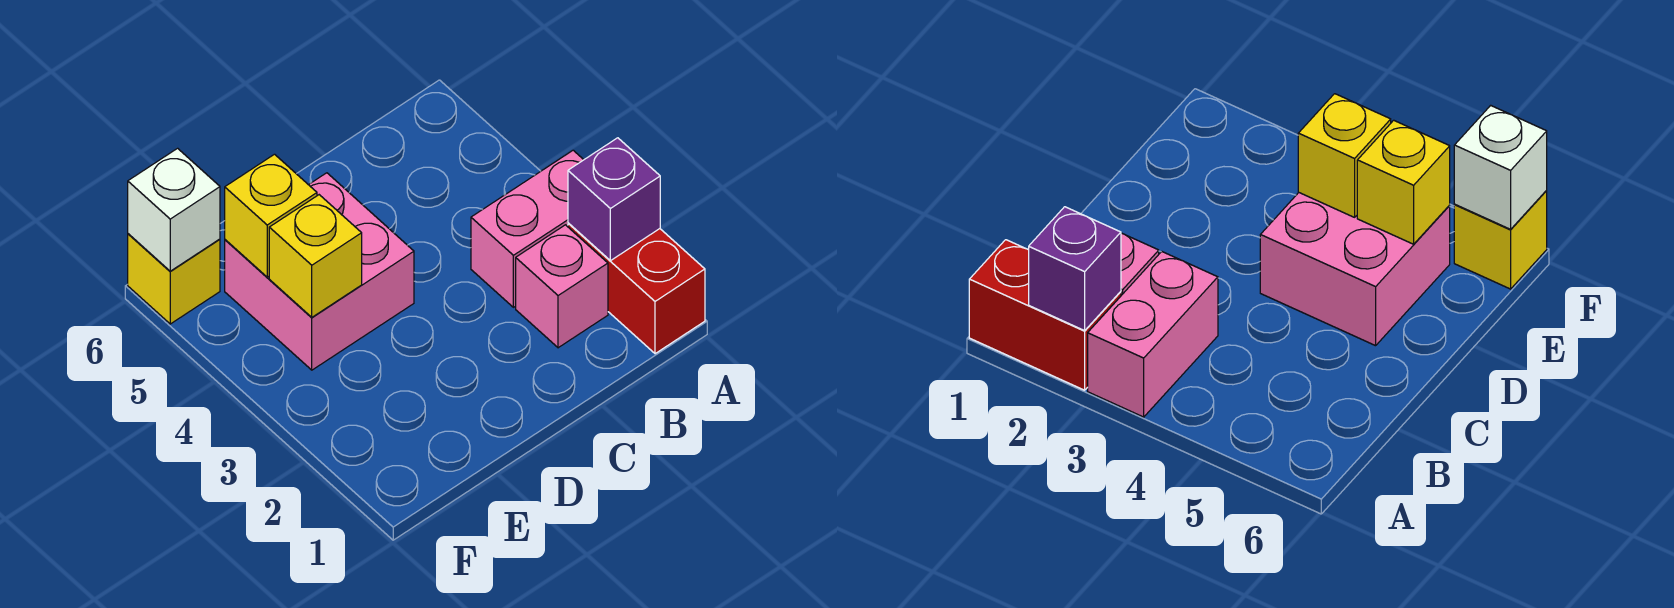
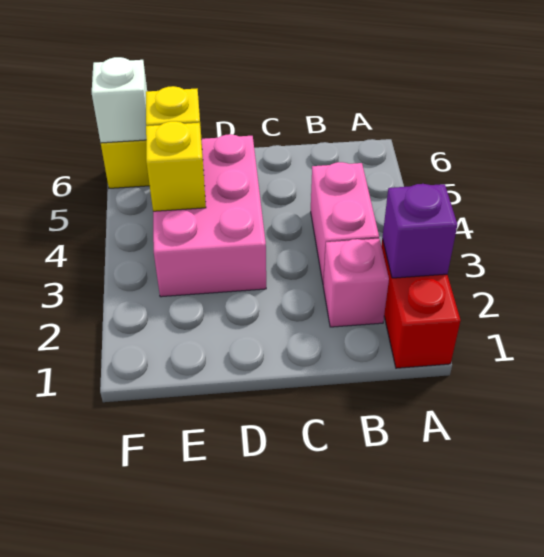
pink 1x2 brick [471,150,583,307] -> pink 1x2 brick turned to [311,162,379,284]
pink 2x2 brick [225,173,414,370] -> pink 2x3 brick [153,134,266,297]

